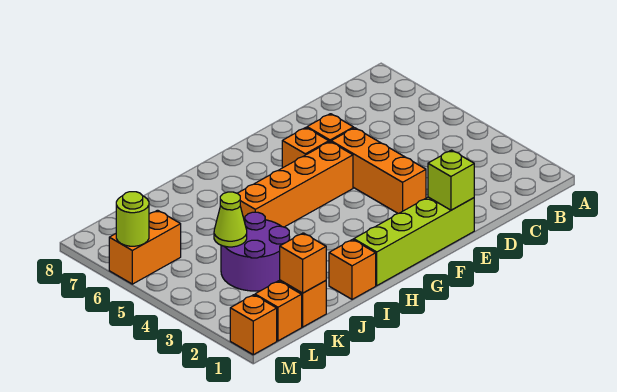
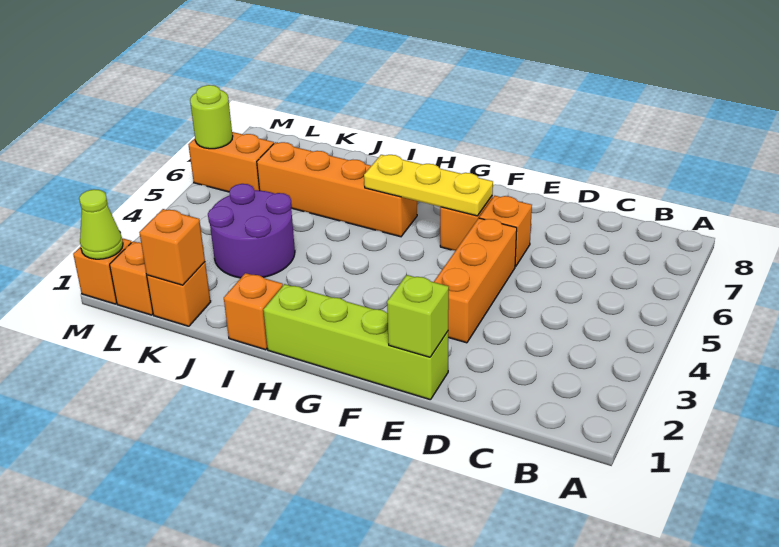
orange 1x4 brick [238,142,353,227] -> orange 1x4 brick moved to [257,142,417,237]
none -> yellow 1x3 plate [364,155,493,216]
lime 1x1 cone [214,192,247,247] -> lime 1x1 cone moved to [79,189,123,259]

